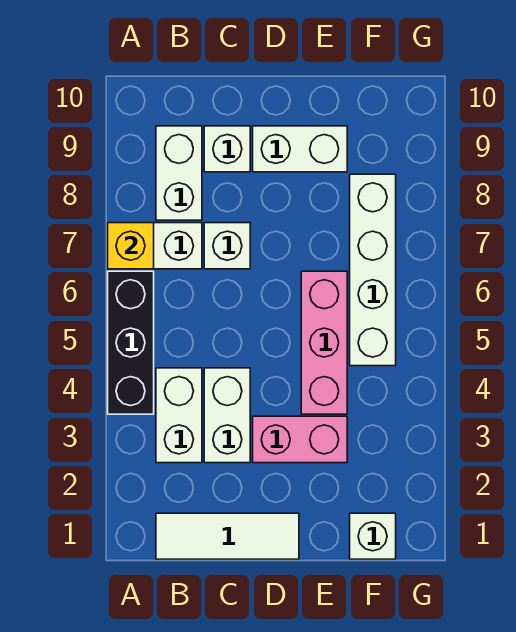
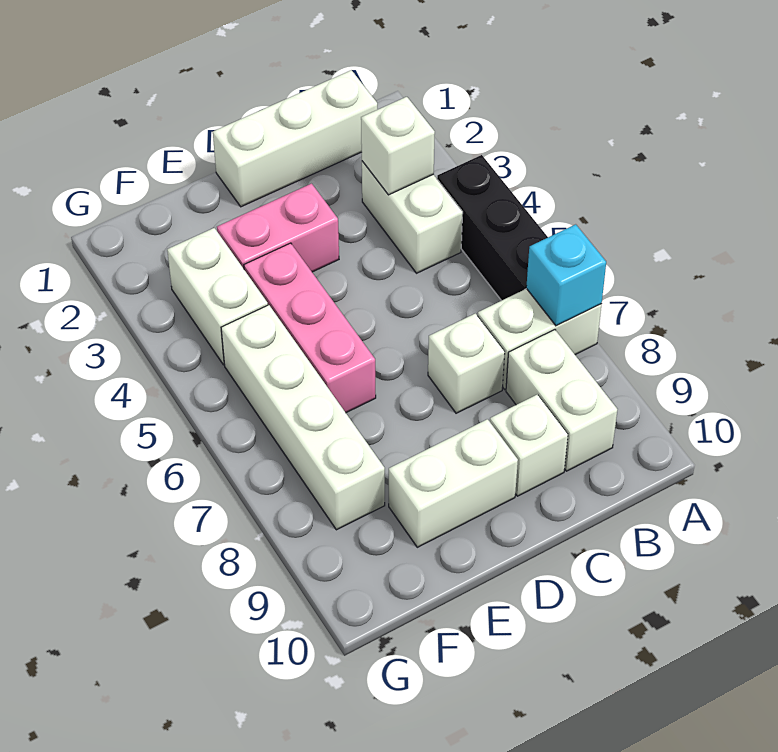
yellow 1x1 brick [108,223,154,269] -> cyan 1x1 brick [526,224,606,326]
white 1x3 tile [156,513,299,559] -> white 1x3 brick [213,70,377,207]
white 1x2 brick [204,368,250,463] -> white 1x2 brick moved to [167,228,268,365]
white 1x1 brick [350,513,396,559] -> white 1x1 brick moved to [361,97,435,195]

